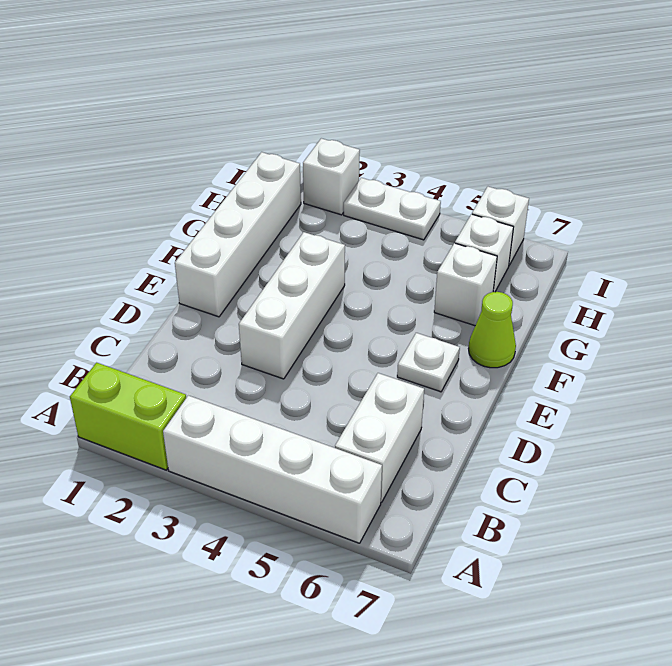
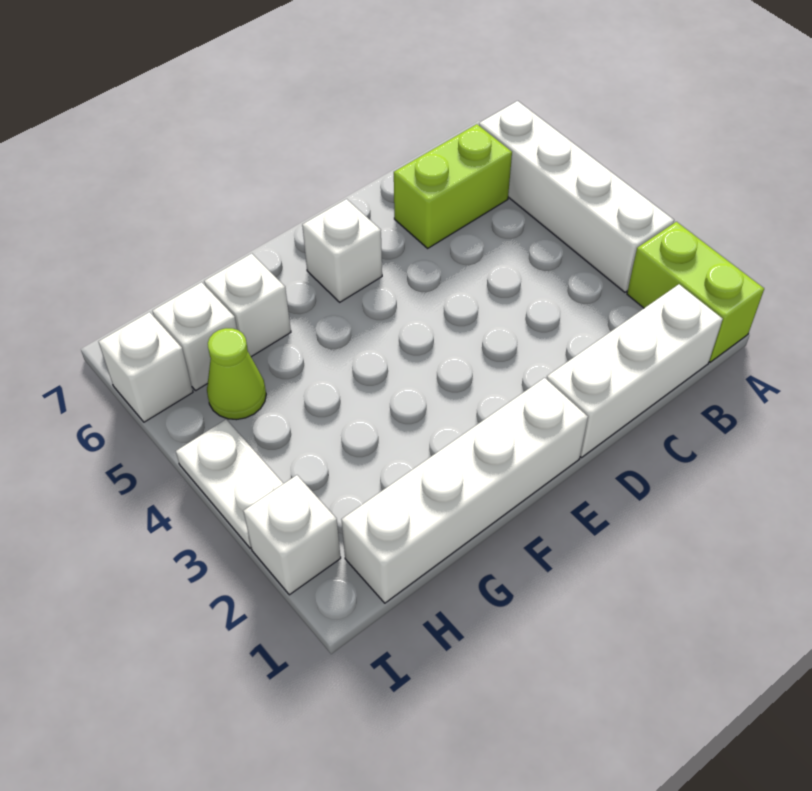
white 1x2 brick [335,373,424,503] -> lime 1x2 brick [394,124,512,248]
white 1x3 brick [239,232,345,379] -> white 1x3 brick moved to [547,284,723,458]
white 1x1 plate [397,333,460,392] -> white 1x1 brick [302,199,382,302]
lime 1x1 cone [468,292,516,368] -> lime 1x1 cone moved to [207,328,266,420]

